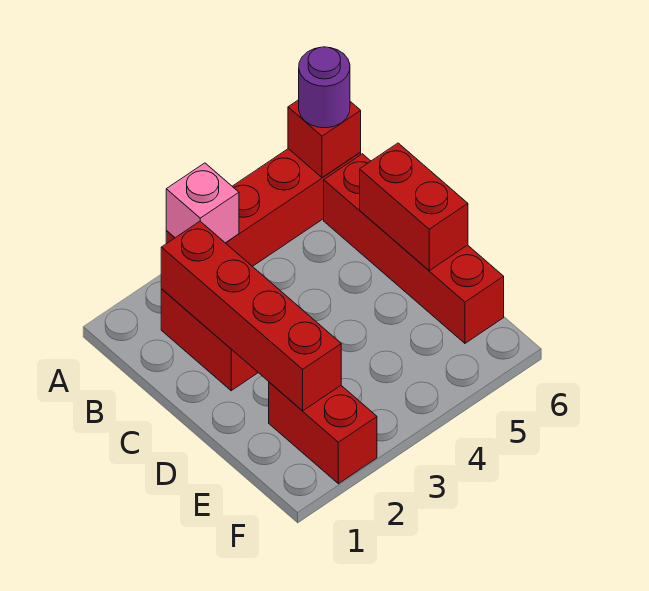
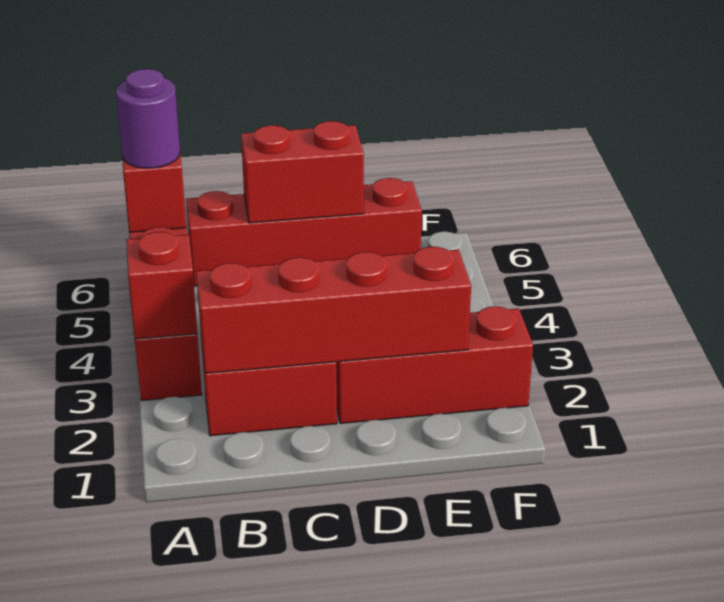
pink 1x1 brick [166,163,239,243] -> red 1x1 brick [126,231,197,339]
red 1x2 brick [269,382,377,484] -> red 1x3 brick [336,306,533,424]

